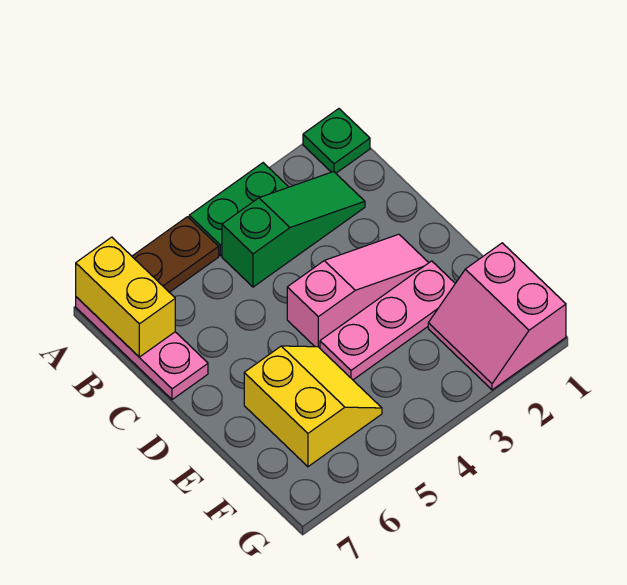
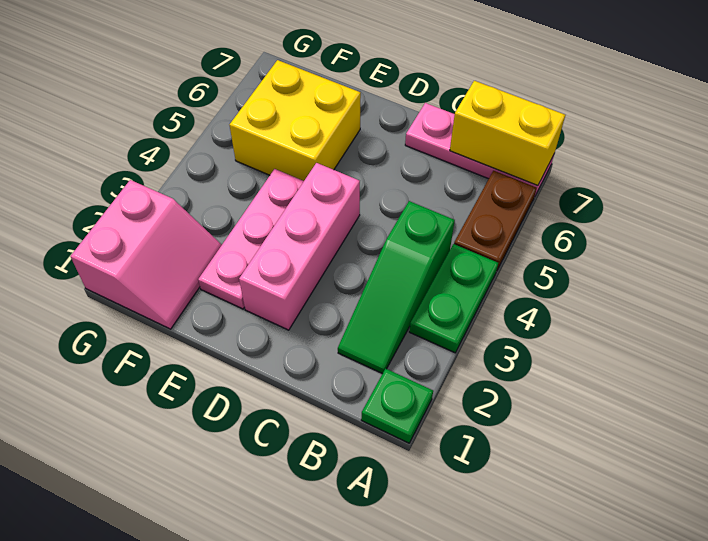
pink 1x3 slope [287,234,429,348] -> pink 1x3 brick [239,163,360,330]
yellow 2x2 slope [244,346,382,467] -> yellow 2x2 brick [230,60,361,181]
pink 2x2 slope [428,243,566,390] -> pink 2x2 slope turned to [71,180,222,329]

